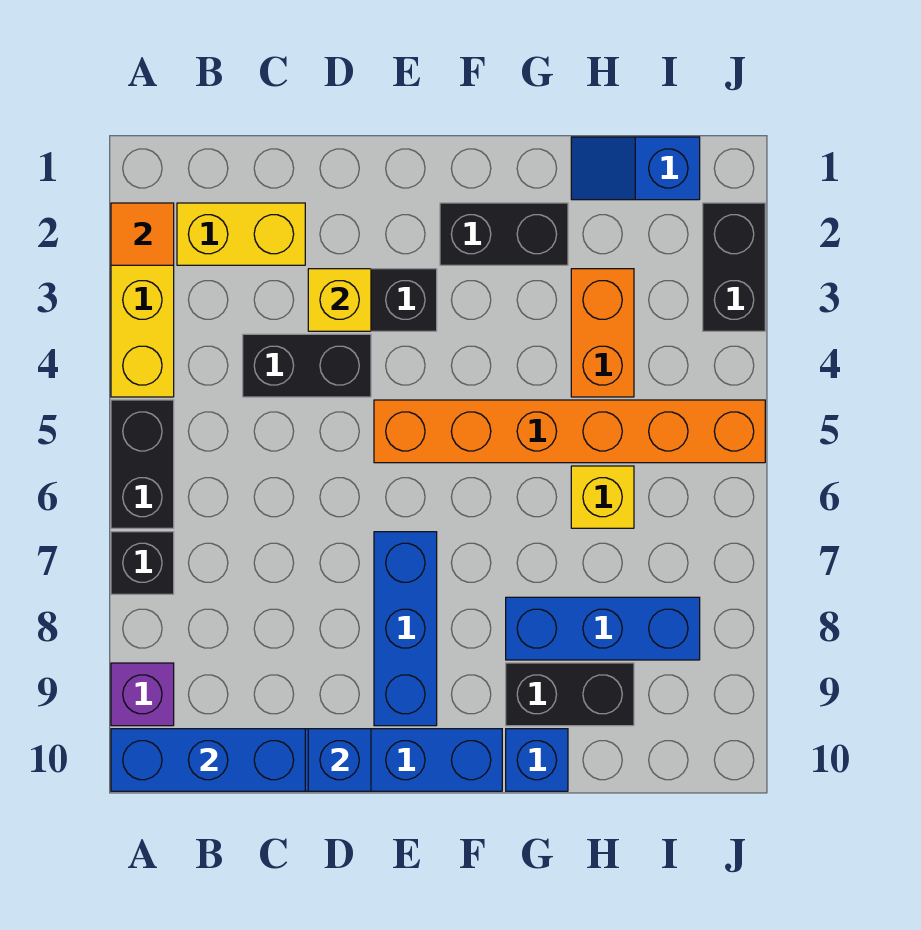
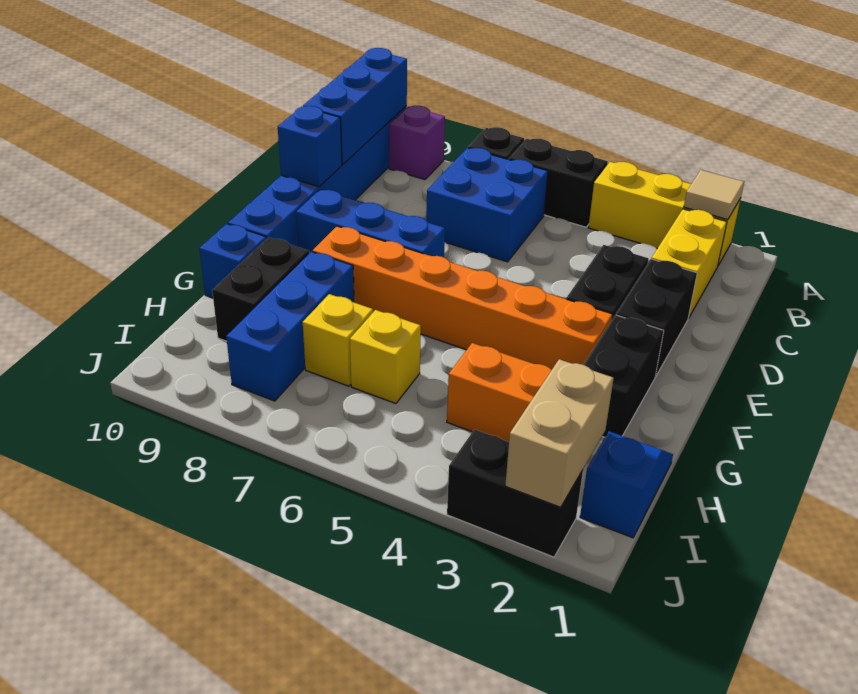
orange 1x1 tile [111,203,174,265] -> tan 1x1 tile [684,170,744,220]
none -> blue 2x2 brick [426,148,548,262]
black 1x2 brick [243,334,371,397] -> black 1x2 brick moved to [616,259,697,377]
yellow 1x1 brick [308,269,371,331] -> yellow 1x1 brick moved to [303,294,373,386]
orange 1x6 brick [374,400,765,463] -> orange 1x6 brick turned to [313,226,613,370]
none -> tan 1x2 brick [505,359,614,507]

